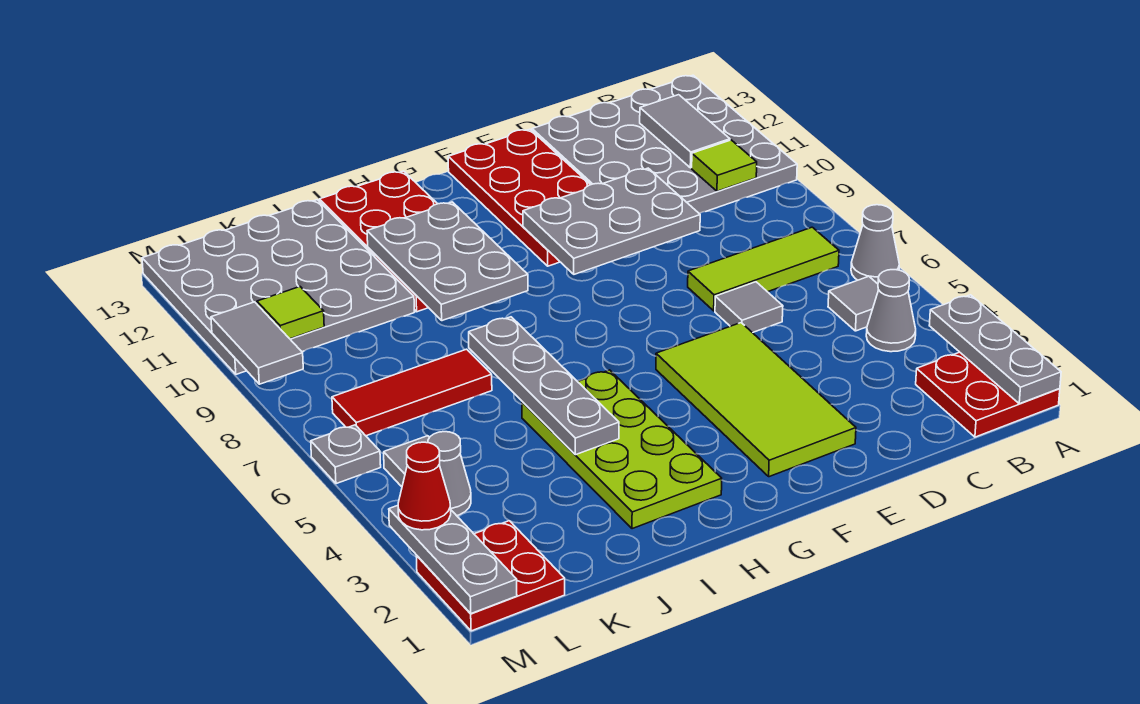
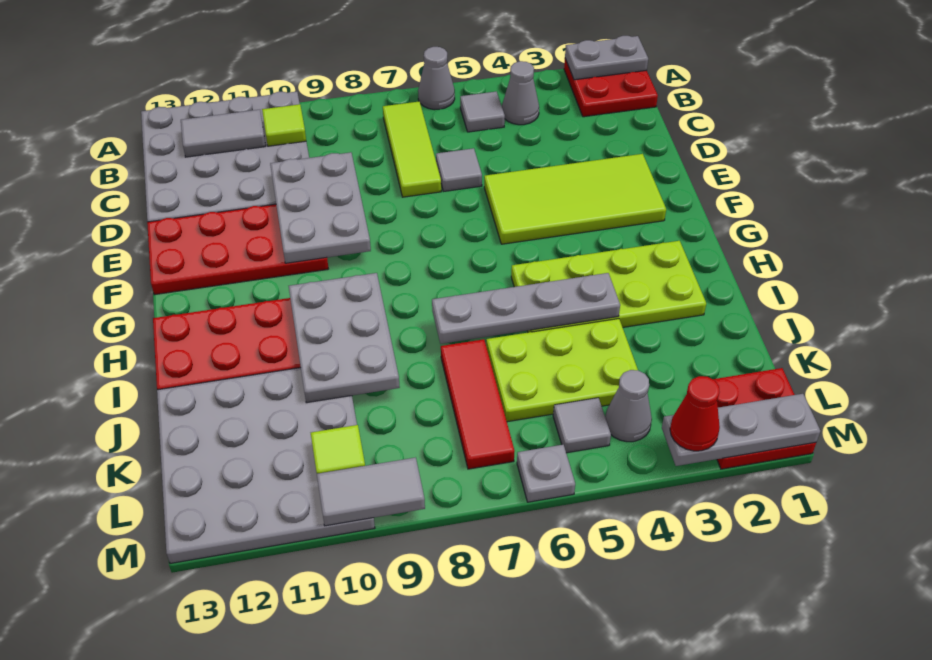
grey 1x3 plate [929,295,1061,404] -> grey 1x2 plate [565,36,648,80]
grey 2x3 plate [367,202,528,321] -> grey 2x3 plate turned to [289,273,400,403]
none -> lime 2x3 plate [486,319,638,422]

